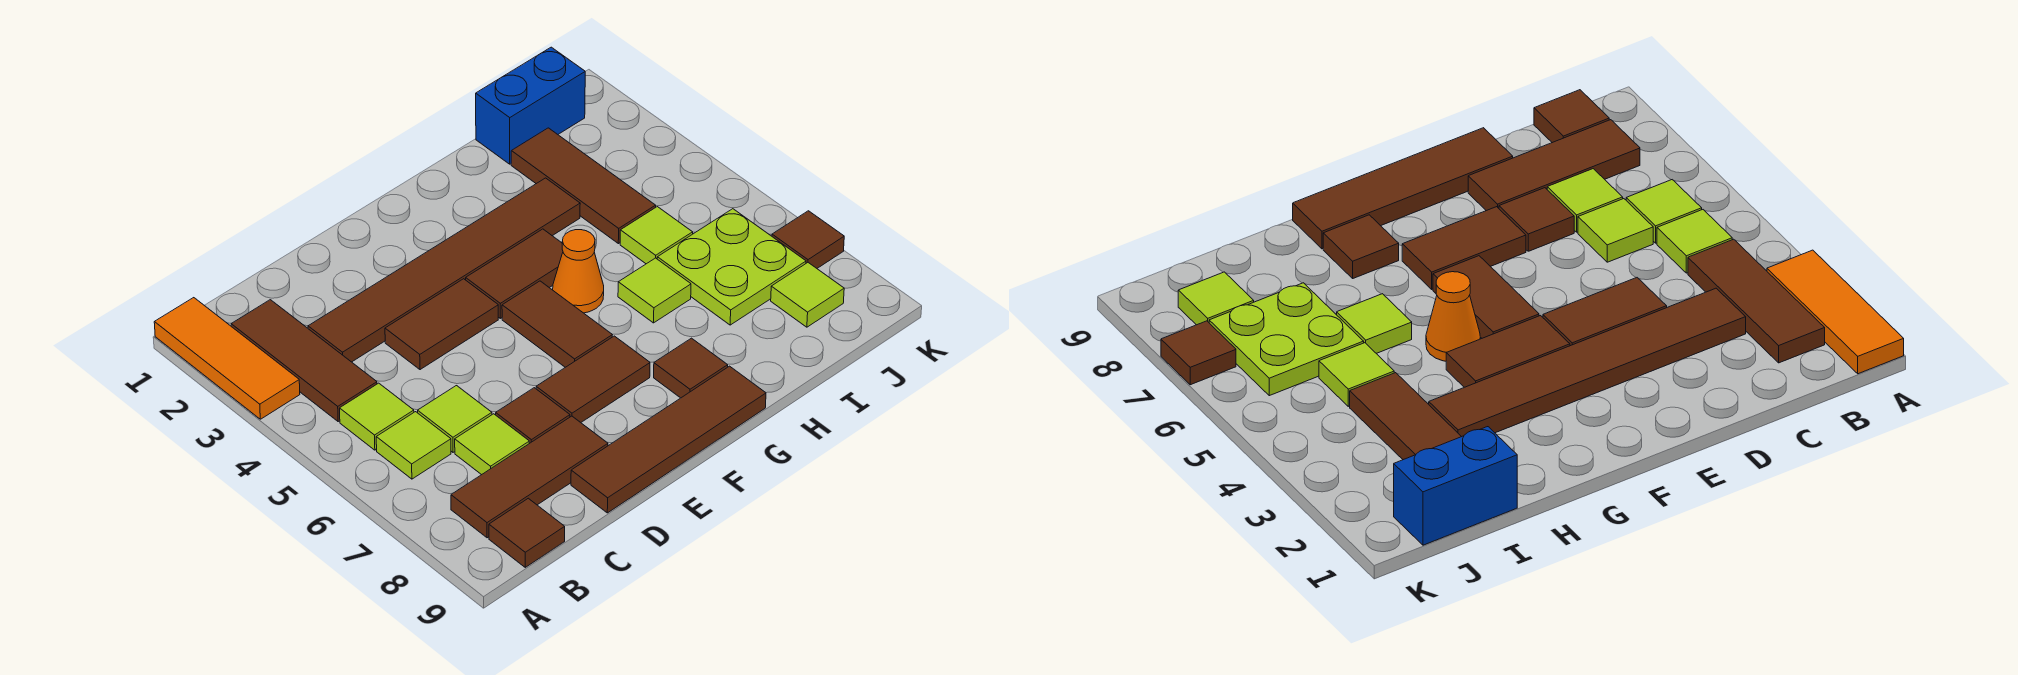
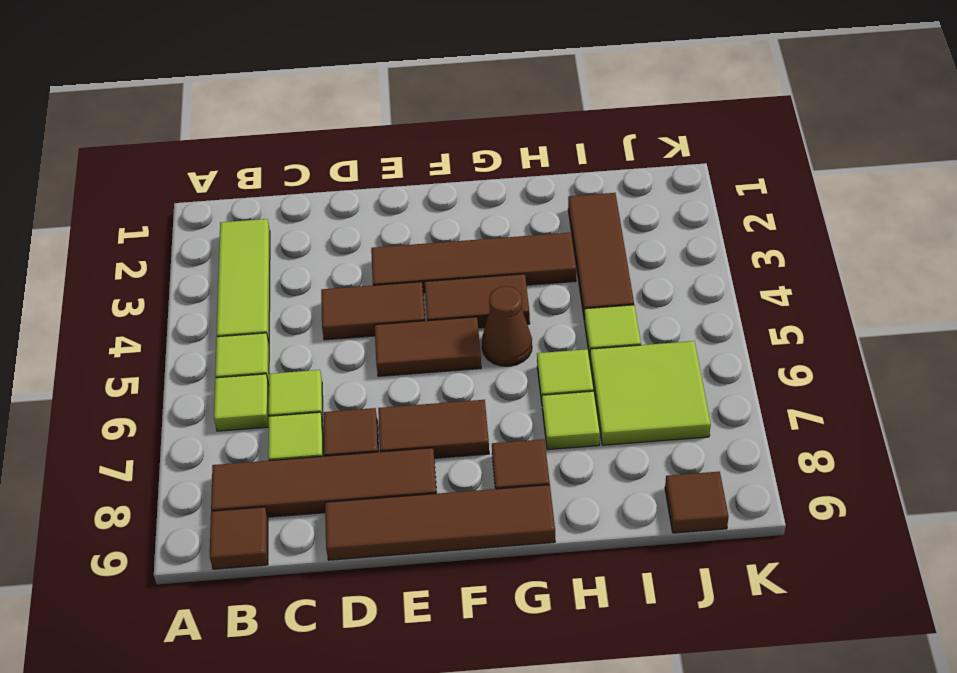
orange 1x3 tile [154,298,300,419] -> none
brown 1x3 tile [231,300,377,422] -> lime 1x3 tile [217,219,270,342]
brown 1x3 tile [451,416,608,538] -> brown 1x4 tile [211,448,437,517]
brown 1x6 tile [308,178,580,362] -> brown 1x4 tile [371,233,576,293]
brown 1x2 tile [502,281,612,367] -> brown 1x2 tile turned to [375,317,481,376]
orange 1x1 cone [553,230,604,313] -> brown 1x1 cone [482,286,532,366]
blue 1x2 brick [476,47,585,164] -> none
lime 2x2 plate [657,209,806,325] -> lime 2x2 tile [590,341,711,445]
lime 1x1 tile [771,263,844,327] -> lime 1x1 tile moved to [542,391,600,450]
brown 1x1 tile [772,211,844,268] -> brown 1x1 tile moved to [665,472,729,533]

